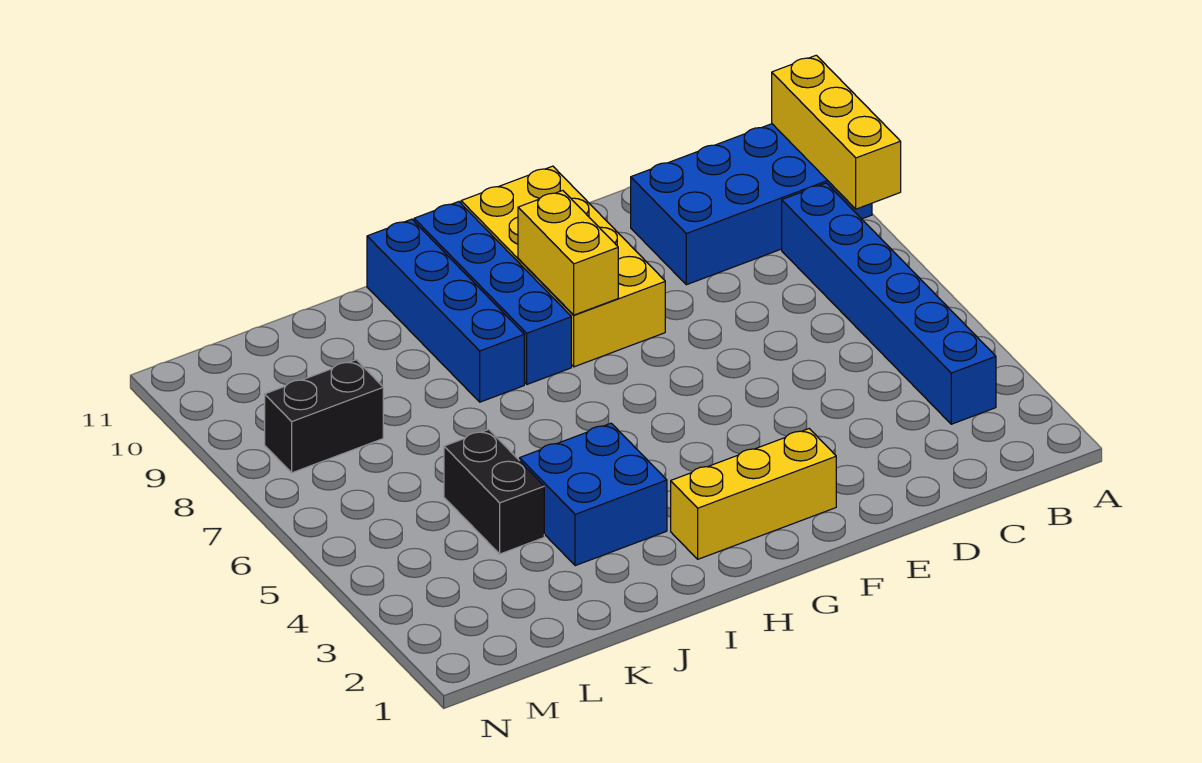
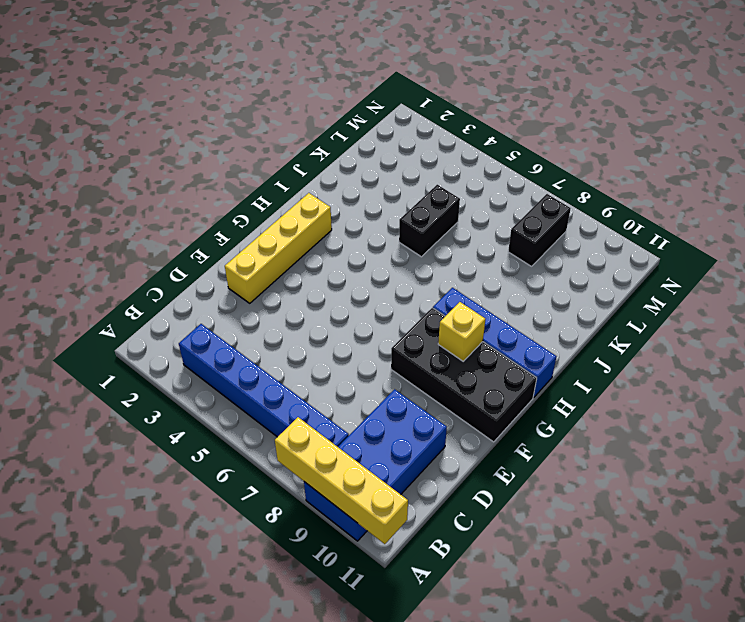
yellow 1x3 brick [772,55,901,209] -> yellow 1x4 brick [275,417,408,544]
yellow 1x3 brick [671,429,836,559] -> yellow 1x4 brick [225,193,332,303]
yellow 2x4 brick [461,166,665,367] -> black 2x4 brick [391,308,537,442]
yellow 1x2 brick [518,190,618,315] -> yellow 1x1 brick [438,302,485,361]
blue 2x2 brick [520,423,667,566] -> none
blue 1x4 brick [367,219,524,402] -> none
black 1x2 brick [444,429,544,554] -> black 1x2 brick turned to [399,185,460,257]

